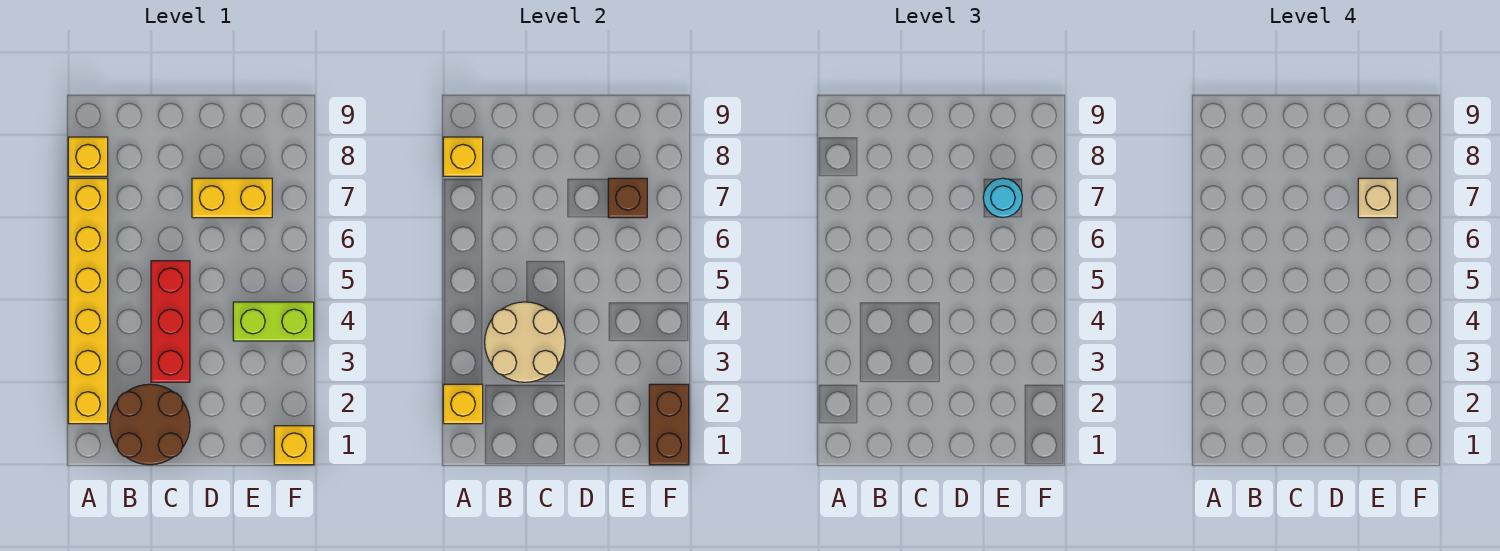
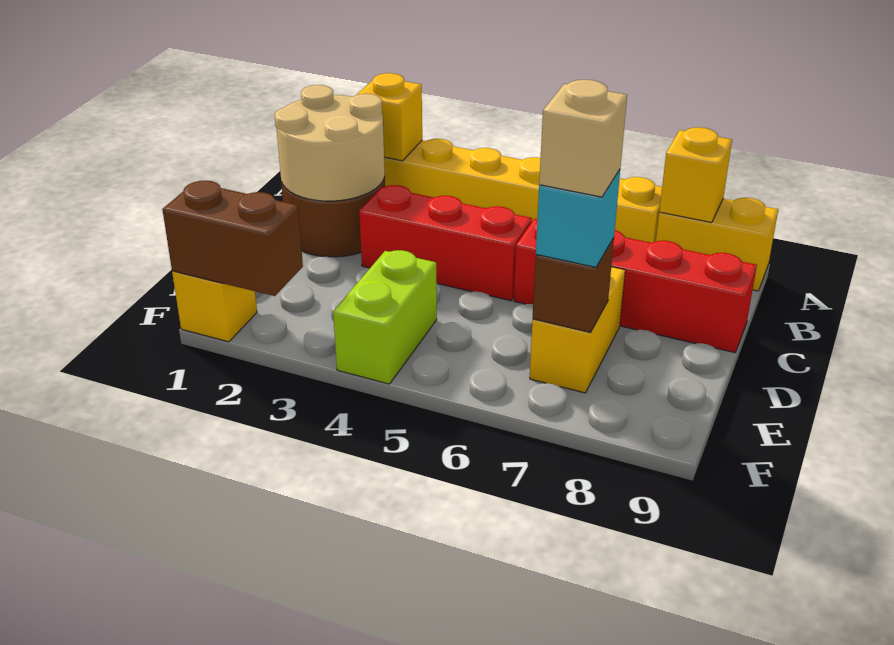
yellow 1x1 brick [68,137,108,176] -> yellow 1x2 brick [656,198,778,291]
tan 2x2 round brick [485,302,565,382] -> tan 2x2 round brick moved to [275,85,385,201]
none -> red 1x4 brick [514,219,757,353]
cyan 1x1 round brick [983,178,1022,217] -> cyan 1x1 brick [536,170,620,267]

